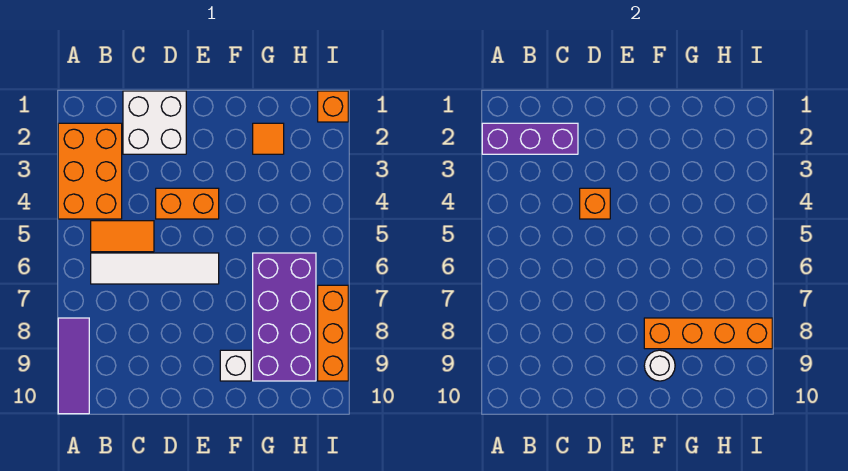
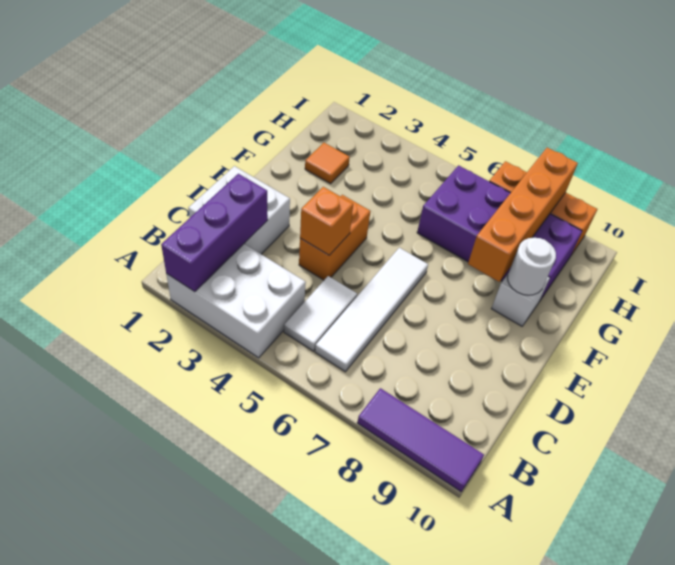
orange 2x3 brick [58,123,122,219] -> white 2x3 brick [166,244,306,358]
orange 1x2 tile [91,221,154,252] -> white 1x2 tile [284,276,357,351]
orange 1x1 brick [318,91,348,122] -> none

